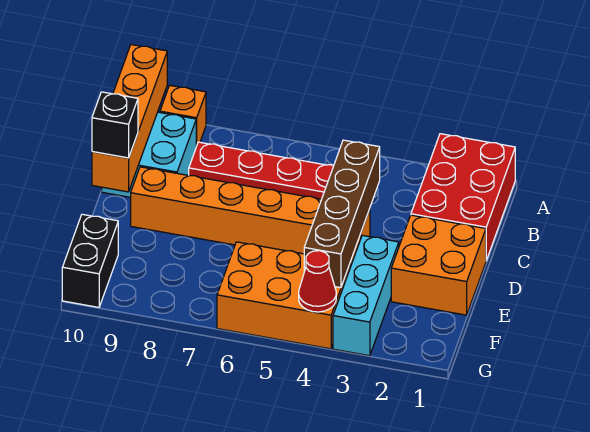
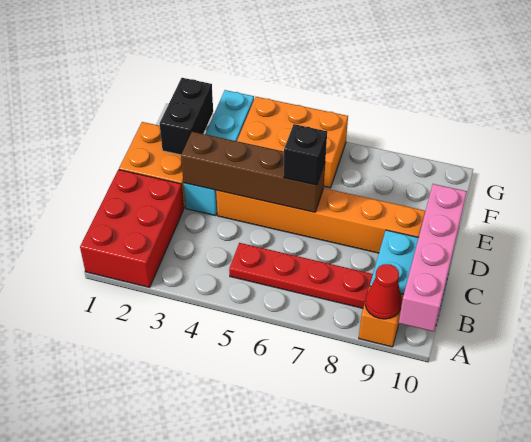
orange 1x4 brick [92,45,167,192] -> pink 1x4 brick [399,184,467,332]
brown 1x4 brick [304,140,380,288] -> brown 1x4 brick turned to [181,132,325,212]
black 1x1 brick [92,92,138,158] -> black 1x1 brick moved to [284,124,327,185]
cyan 1x3 brick [333,235,399,356] -> cyan 1x4 brick [184,90,254,216]
black 1x2 brick [62,214,118,307] -> black 1x2 brick moved to [160,78,213,155]
red 1x1 cone [299,251,336,312] -> red 1x1 cone moved to [365,264,402,319]

